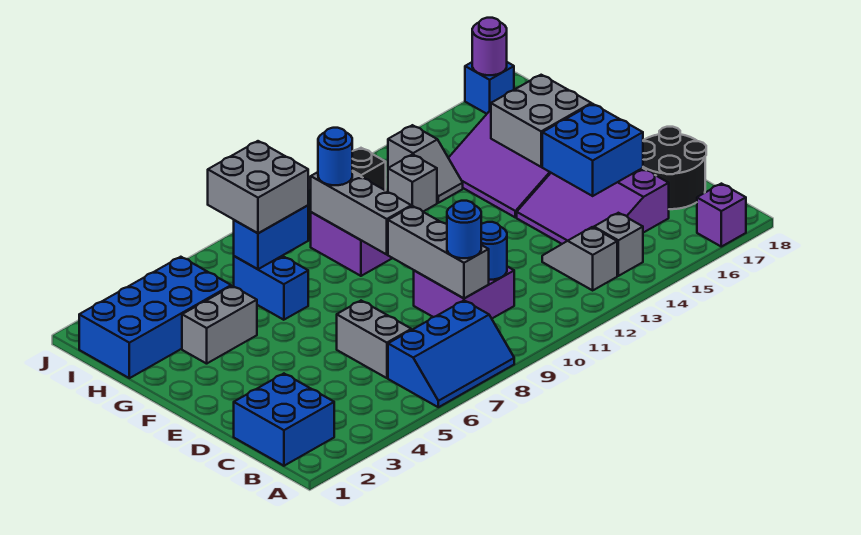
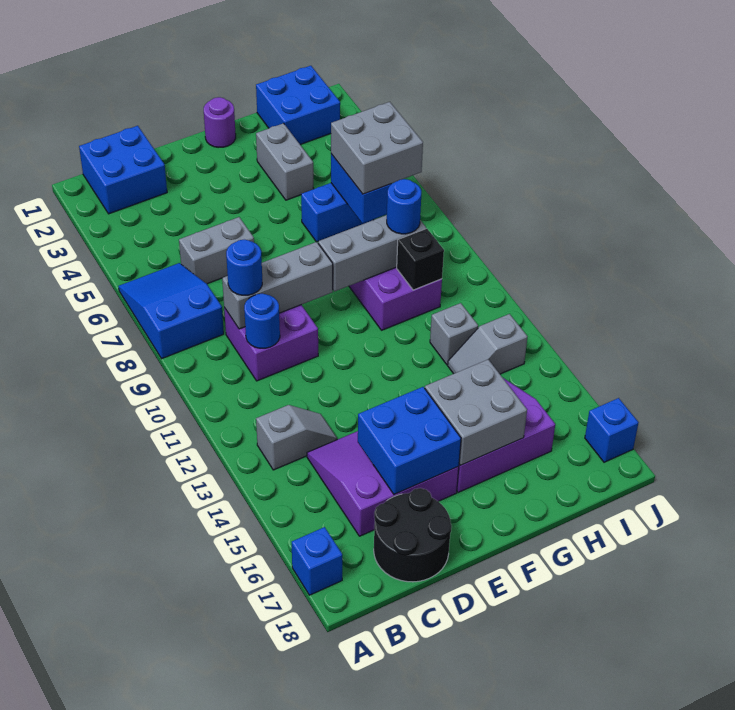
blue 2x3 slope [388,301,514,407] -> blue 2x3 slope turned to [118,263,224,359]
purple 1x1 brick [697,184,746,247] -> blue 1x1 brick [292,527,342,595]
grey 1x1 brick [594,213,643,276] -> none
blue 2x4 brick [79,257,231,378] -> blue 2x2 brick [256,66,340,145]
purple 1x1 round brick [472,18,507,75] -> purple 1x1 round brick moved to [204,97,236,148]

